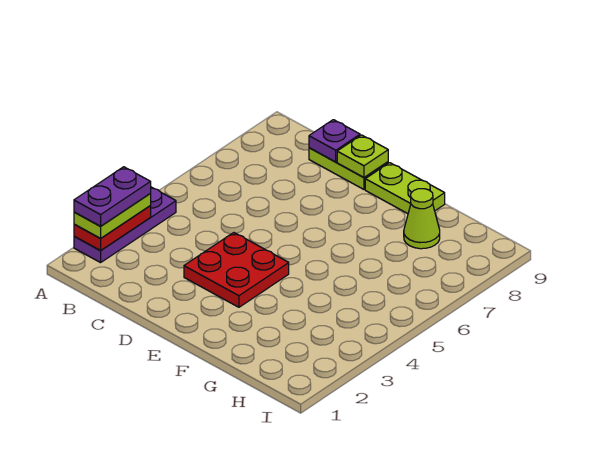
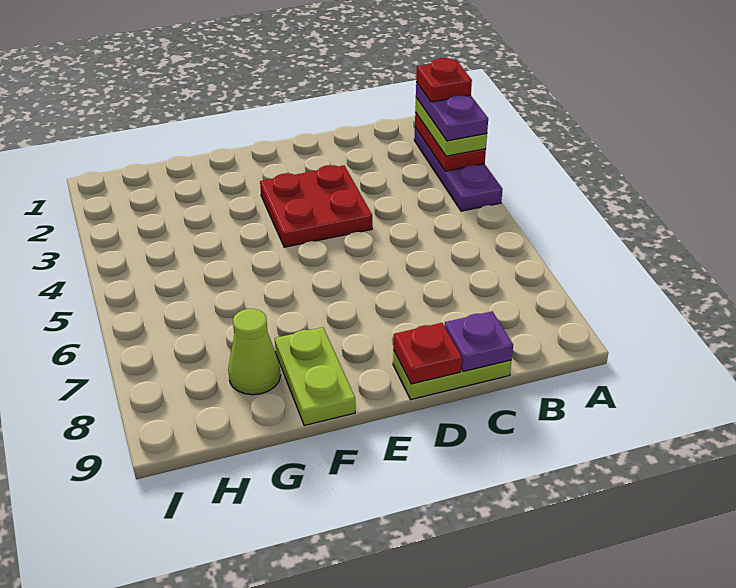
none -> red 1x1 plate [416,58,472,102]
lime 1x1 plate [337,135,388,177] -> red 1x1 plate [393,323,462,384]
lime 1x2 plate [365,163,445,214] -> lime 1x2 plate turned to [275,327,355,426]

